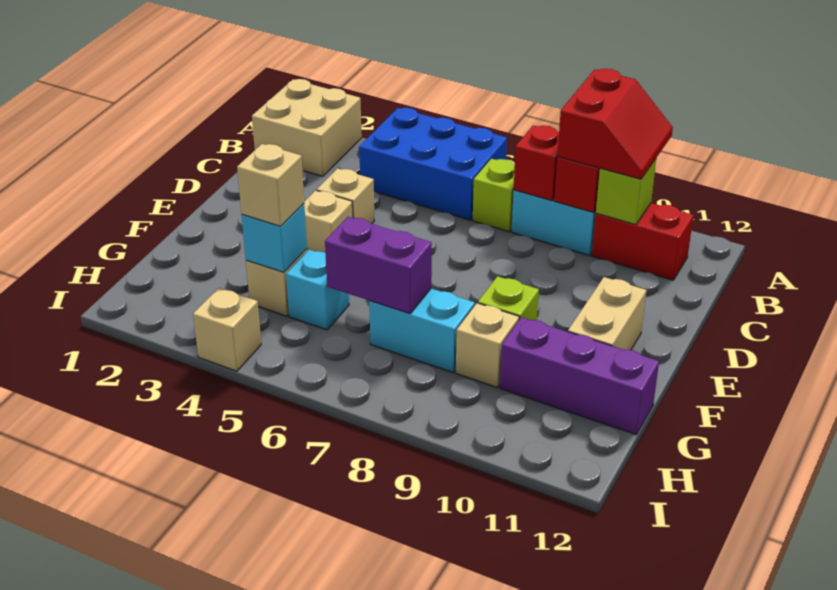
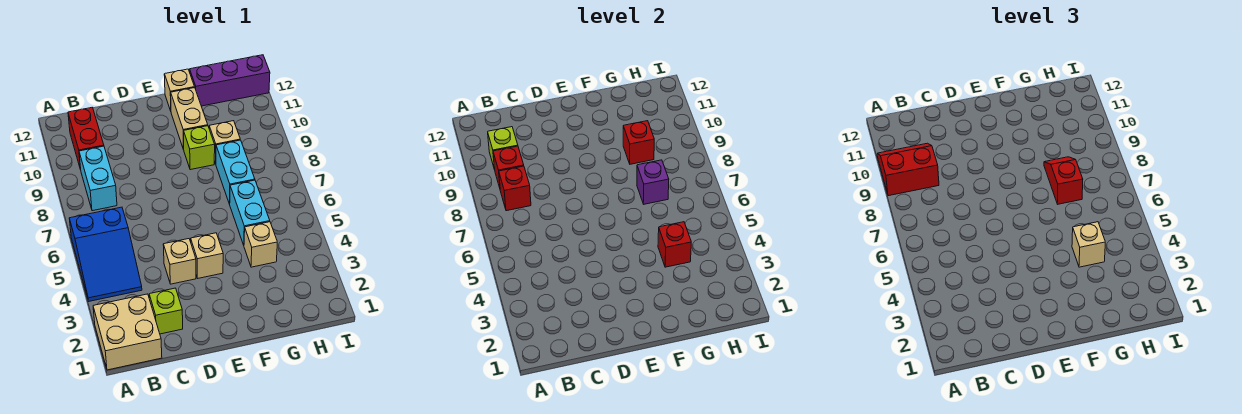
blue 2x3 brick [359,108,507,220] -> blue 2x3 slope [69,207,142,301]
lime 1x1 brick [473,159,515,232] -> lime 1x1 brick moved to [149,288,183,334]
tan 1x2 brick [568,277,647,350] -> tan 1x2 brick turned to [171,88,208,150]
cyan 1x1 brick [242,204,307,272] -> red 1x1 brick [658,222,691,267]
cyan 1x1 brick [286,250,349,330] -> cyan 1x2 brick [230,180,270,245]
purple 1x2 brick [325,217,432,314] -> purple 1x1 brick [637,160,669,204]
none -> red 1x2 slope [1044,157,1083,204]
none -> red 1x1 brick [623,121,654,164]
purple 1x3 brick [500,317,659,435] -> purple 1x3 brick turned to [190,55,270,106]
tan 1x1 brick [193,288,261,371] -> tan 1x1 brick moved to [164,69,195,111]

